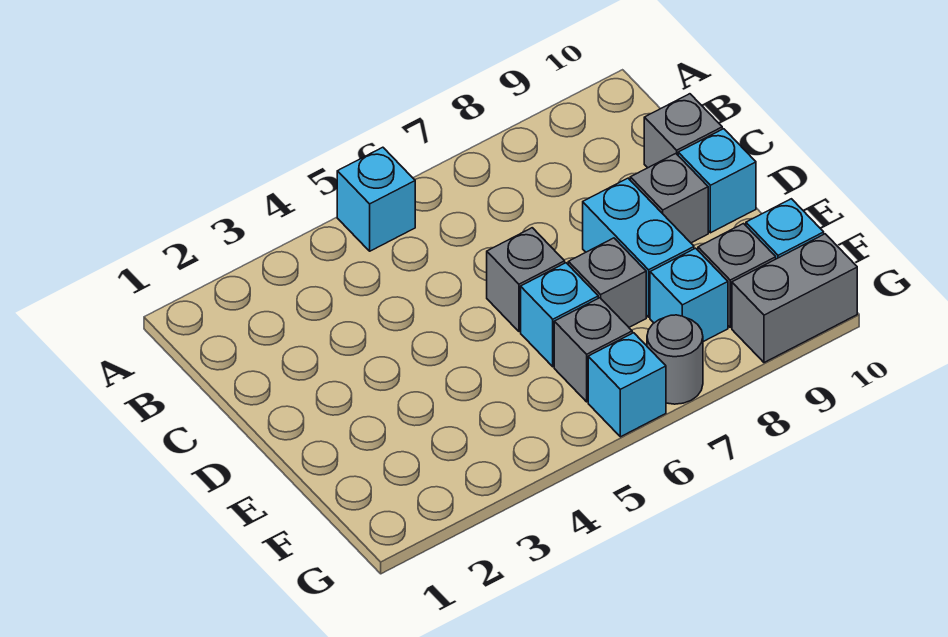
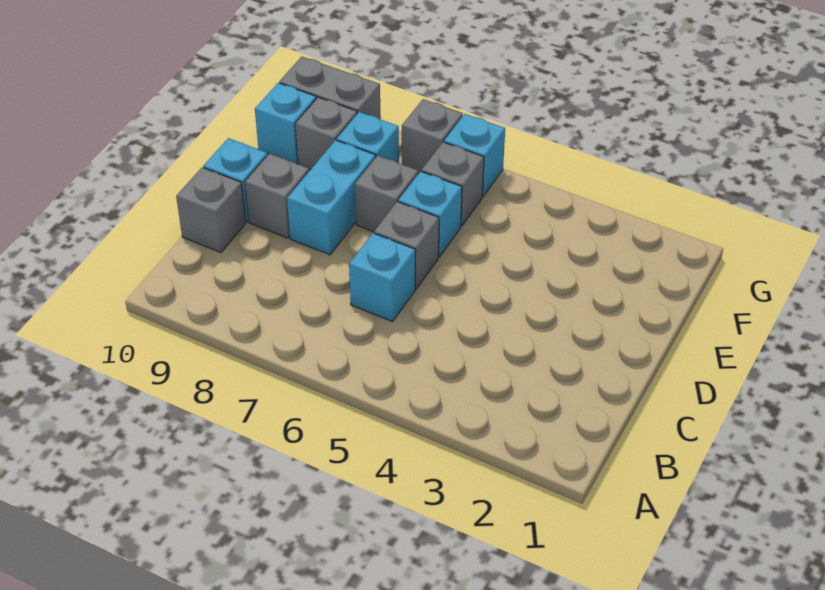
cyan 1x1 brick [337,147,415,251] -> cyan 1x1 brick moved to [349,233,416,322]
grey 1x1 round brick [647,315,703,404] -> grey 1x1 brick [402,99,463,173]

